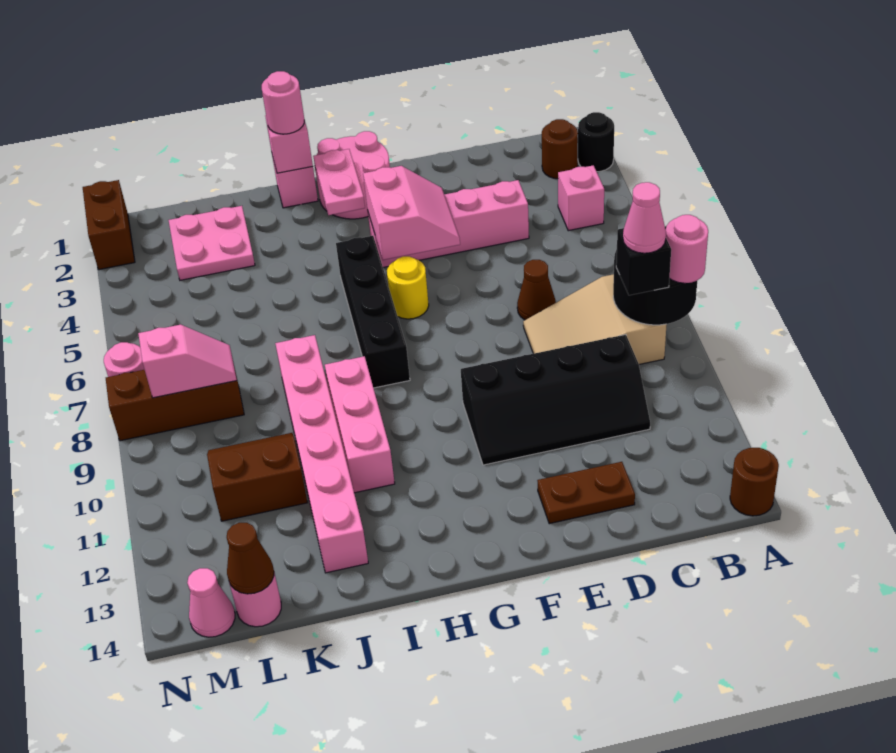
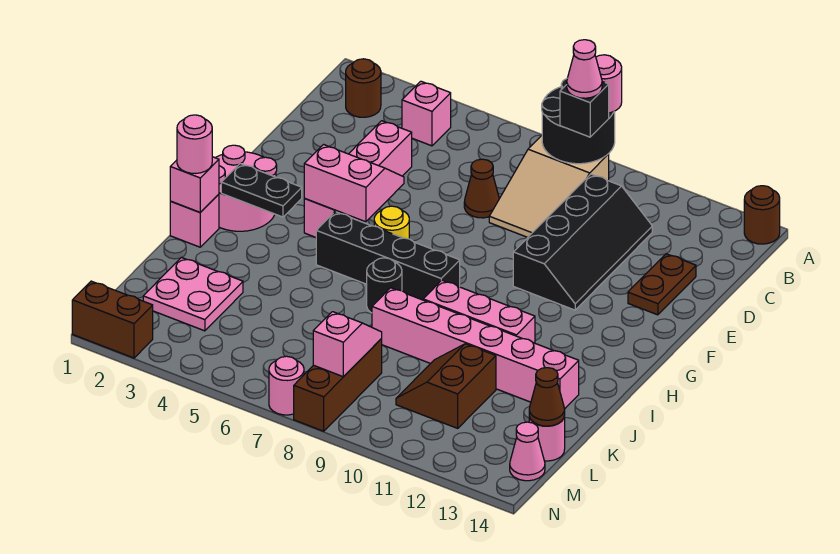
black 1x1 round brick [578,112,614,172] -> black 1x1 round brick moved to [367,258,402,313]
pink 1x2 plate [313,149,365,215] -> black 1x2 plate [221,164,302,217]

